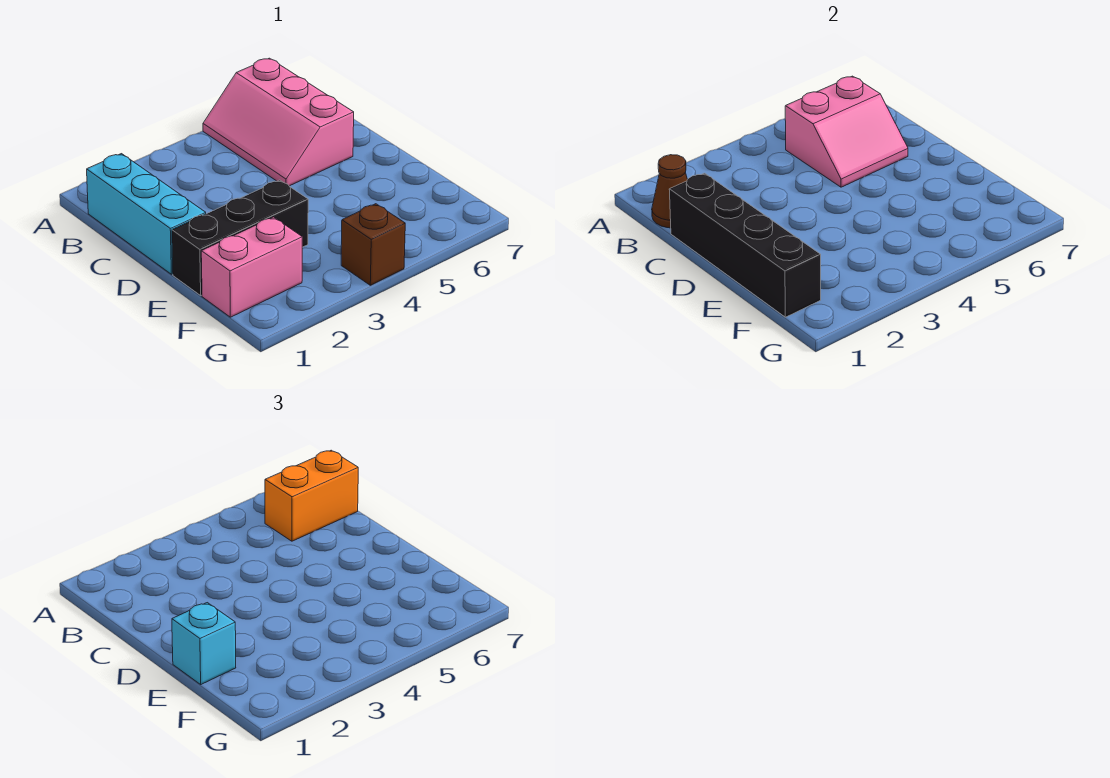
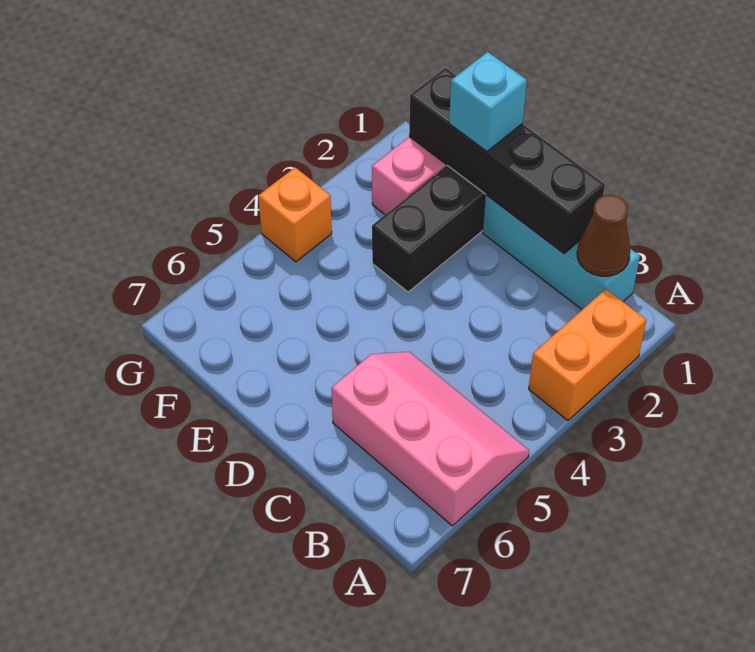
pink 2x2 slope [785,76,908,187] -> none
orange 1x2 brick [265,450,358,541] -> orange 1x2 brick moved to [529,289,646,421]
brown 1x1 brick [341,204,405,285] -> orange 1x1 brick [258,167,332,262]

